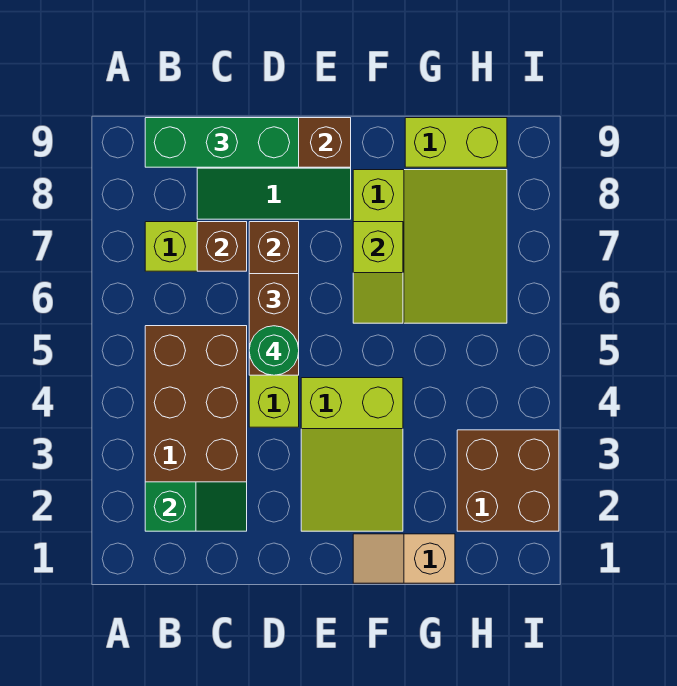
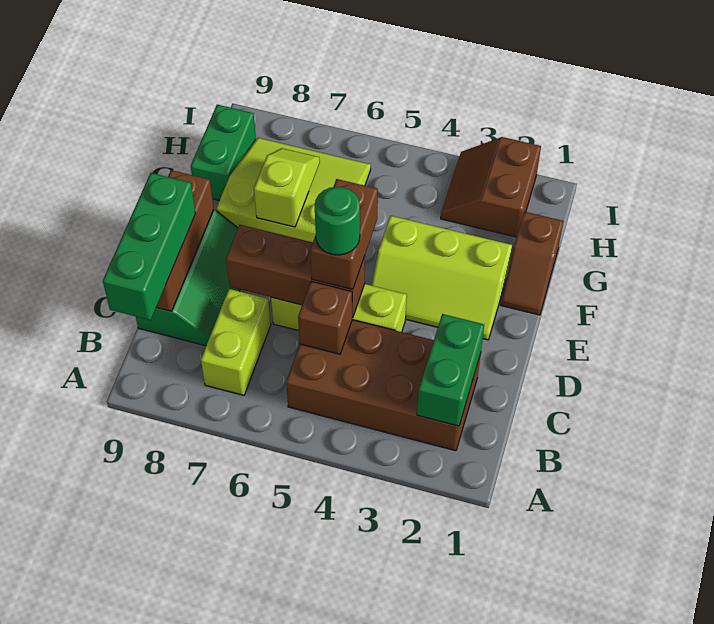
green 1x2 slope [145,482,247,531] -> green 1x2 brick [417,314,484,426]
brown 1x1 brick [197,222,247,271] -> brown 1x1 brick moved to [298,281,352,354]
brown 1x2 brick [249,274,299,375] -> brown 1x2 brick turned to [310,179,378,289]
lime 2x3 slope [301,378,403,531] -> lime 2x3 slope turned to [371,216,512,340]
tan 1x2 slope [353,534,455,583] -> brown 1x2 slope [501,212,563,315]
lime 1x2 slope [353,222,403,323] -> lime 1x2 slope turned to [254,148,320,227]
lime 1x2 brick [405,118,507,167] -> green 1x2 brick [191,105,256,201]
brown 2x2 brick [457,430,559,531] -> brown 2x2 slope [441,137,541,237]

